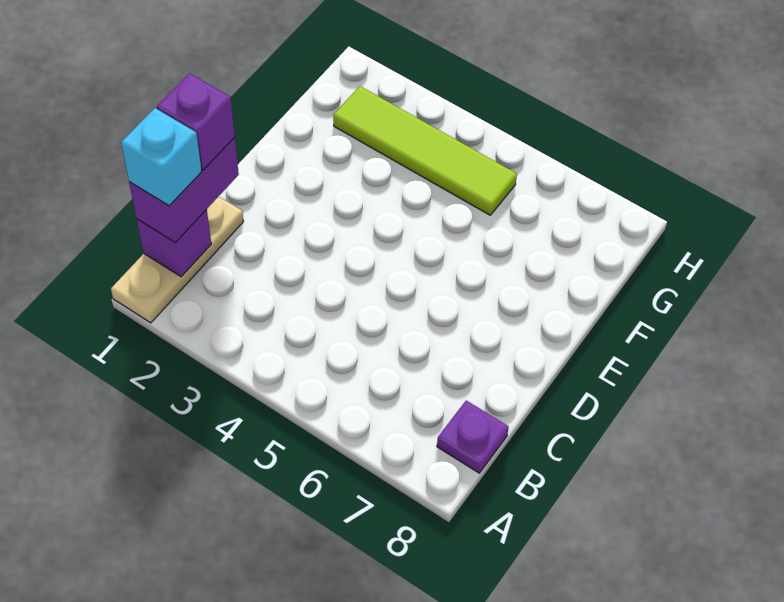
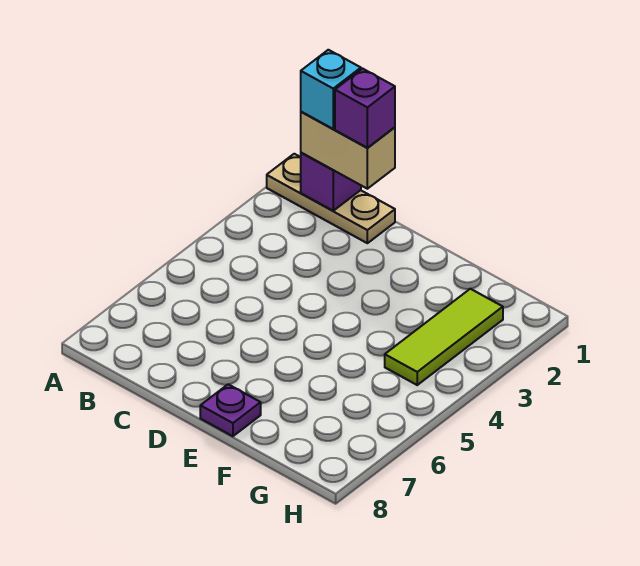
purple 1x2 brick [129,137,239,243] -> tan 1x2 brick [301,112,395,189]
purple 1x1 plate [437,401,509,473] -> purple 1x1 plate moved to [200,384,261,436]
lime 1x4 tile [333,86,517,215] -> lime 1x3 tile [385,289,503,385]

